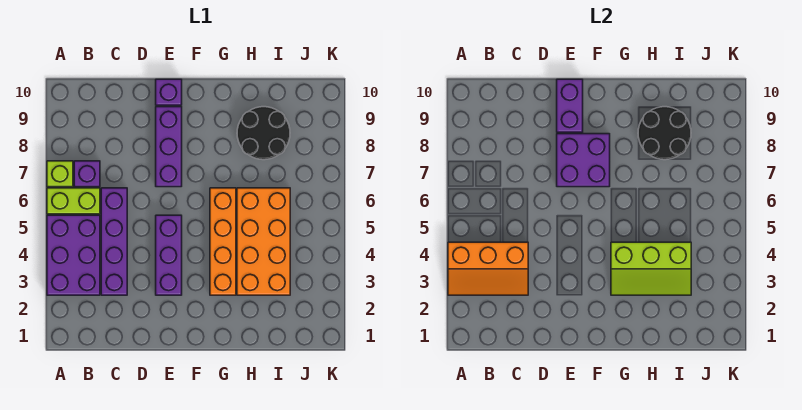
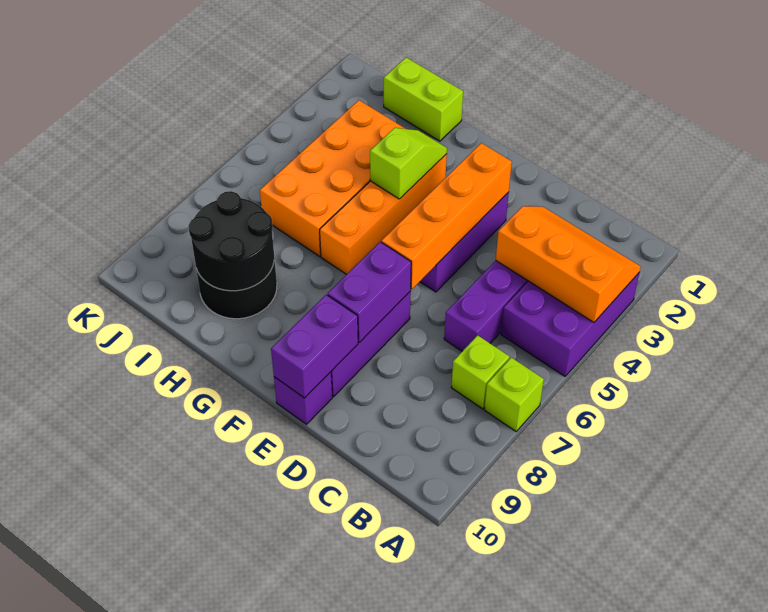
lime 1x2 brick [47,188,100,214] -> lime 1x2 brick moved to [384,58,463,141]
purple 1x1 brick [74,161,100,187] -> lime 1x1 brick [451,335,509,409]
none -> orange 1x4 brick [381,143,512,289]
purple 2x2 brick [557,134,610,187] -> purple 1x2 brick [328,242,411,342]
lime 2x3 slope [611,242,691,295] -> lime 1x2 slope [370,128,447,199]

